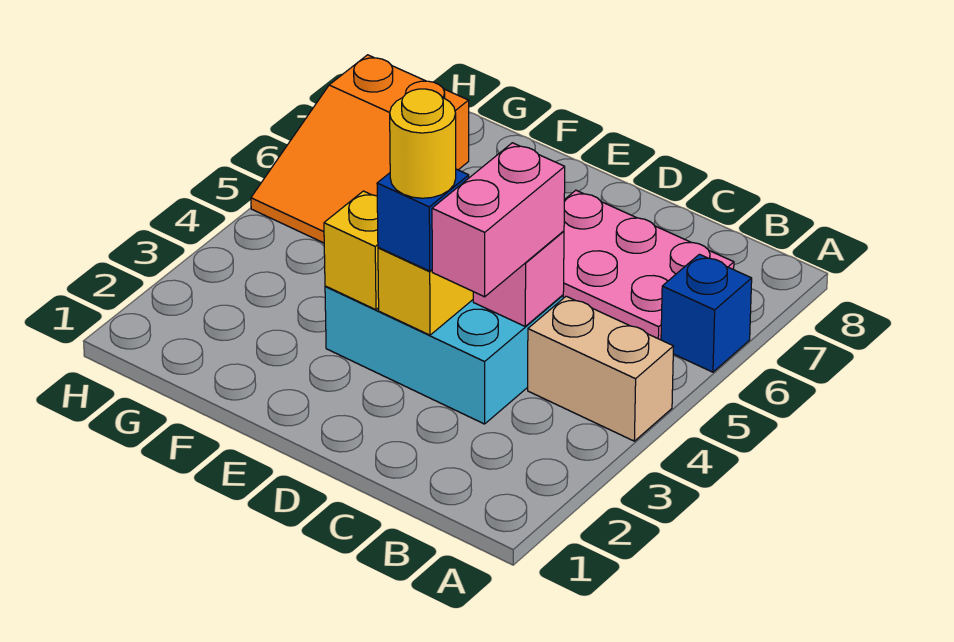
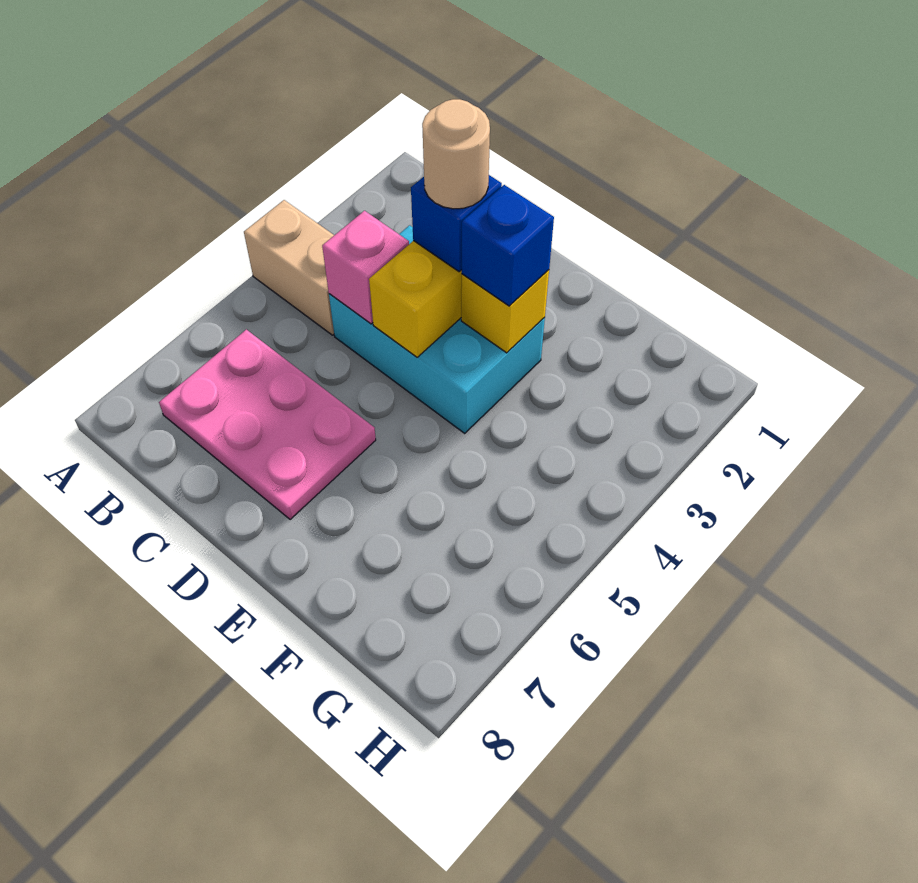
blue 1x1 brick [661,254,752,372] -> blue 1x1 brick moved to [462,185,554,306]
pink 1x2 brick [432,143,565,297] -> none
yellow 1x1 round brick [390,89,456,198] -> tan 1x1 round brick [422,99,490,209]
orange 2x3 slope [251,55,469,243] -> none

